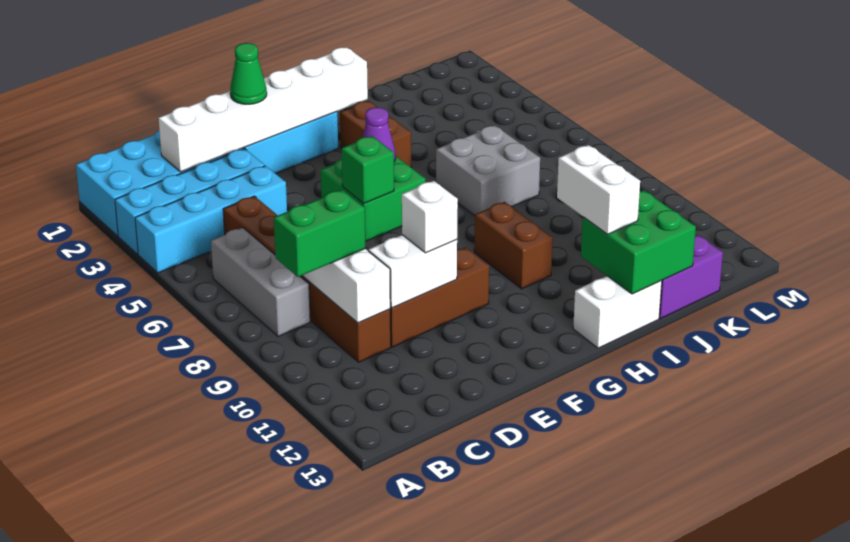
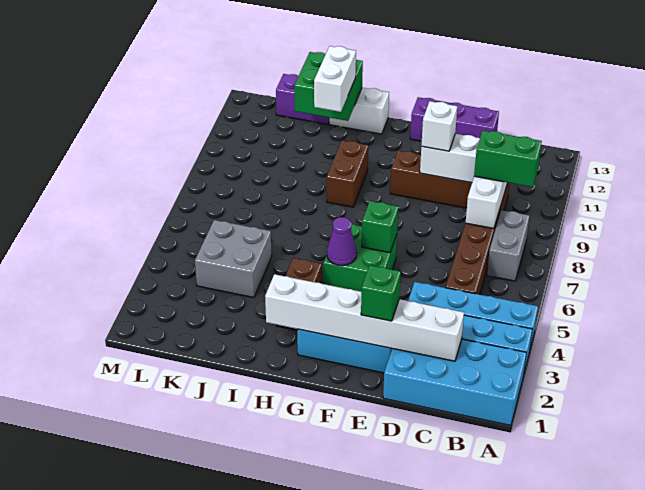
grey 1x3 brick [211,228,310,336] -> grey 1x2 brick [487,210,529,281]
none -> purple 1x3 brick [410,97,499,141]
green 1x1 cone [230,43,267,104] -> green 1x1 brick [361,265,401,321]
grey 2x2 brick [436,125,540,216] -> grey 2x2 brick moved to [195,220,272,298]

